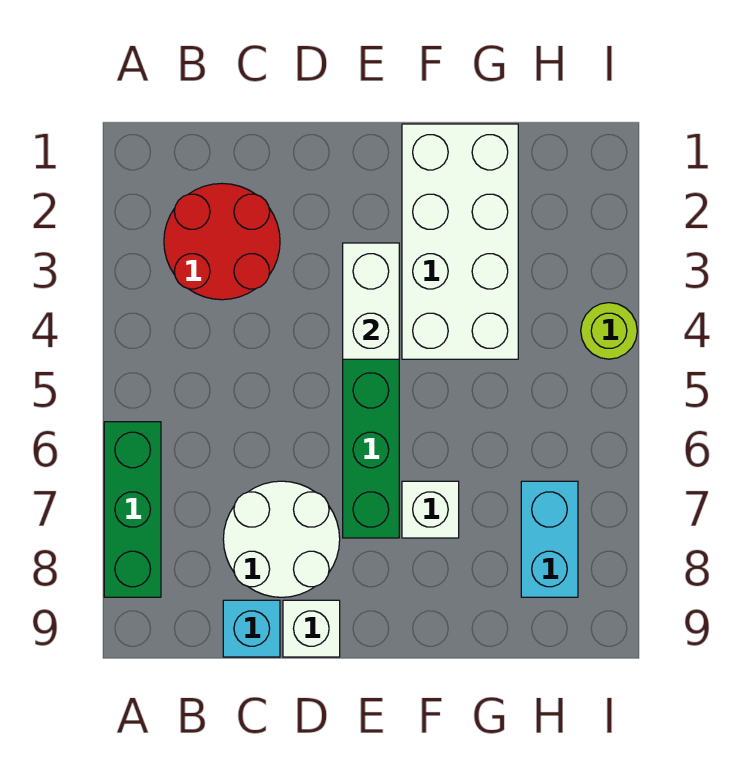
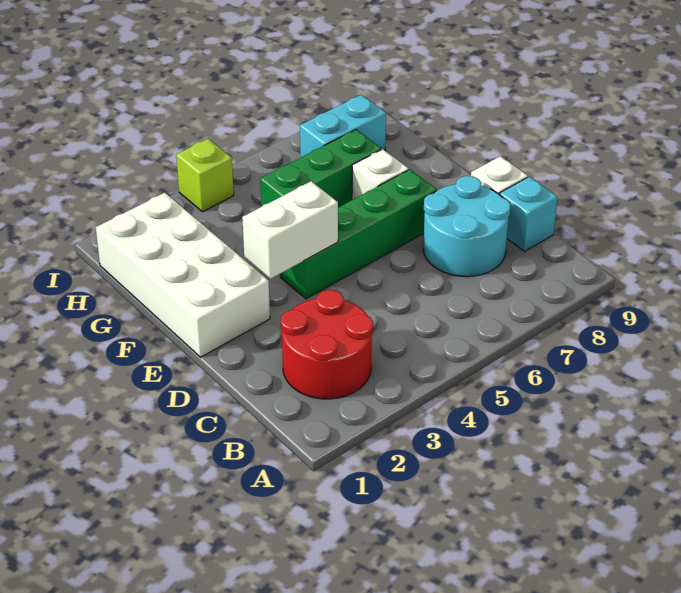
green 1x3 brick [104,422,161,597] -> green 1x3 brick moved to [260,130,381,207]
white 2x2 round brick [223,481,340,597] -> cyan 2x2 round brick [423,176,510,277]
white 2x4 brick [402,124,518,359] -> white 2x4 brick turned to [96,193,270,357]
lime 1x1 round brick [581,303,637,359] -> lime 1x1 brick [176,139,234,212]

